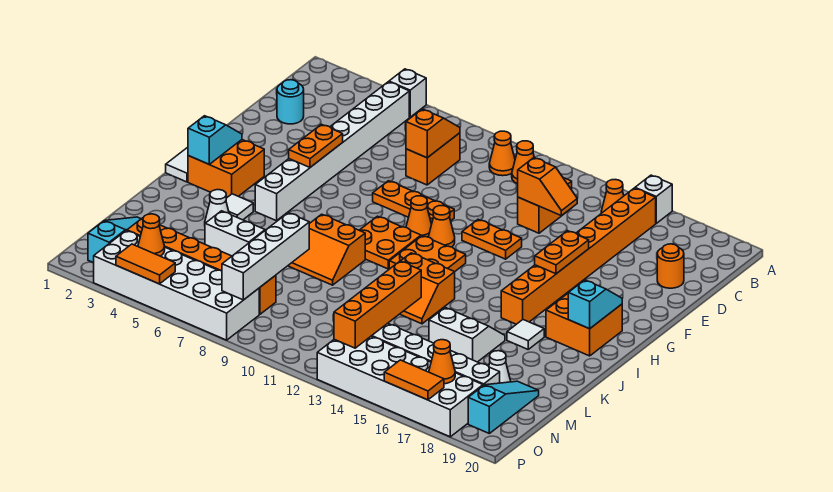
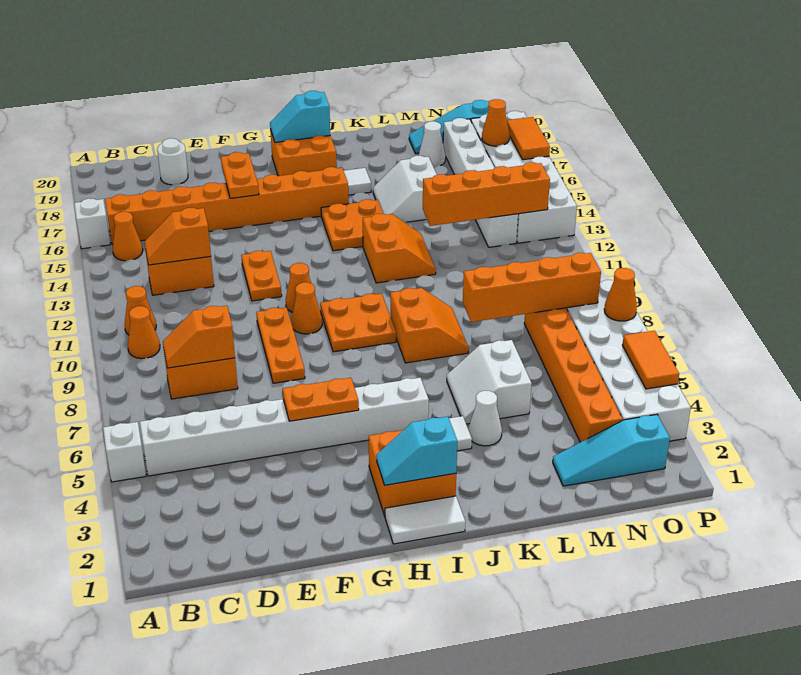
cyan 1x1 round brick [277,80,304,124] -> none
orange 1x2 slope [518,158,577,216] -> orange 1x2 slope turned to [145,208,211,265]
orange 1x1 round brick [657,244,684,288] -> white 1x1 round brick [157,138,188,185]
orange 1x2 plate [535,231,589,274] -> orange 1x2 plate turned to [221,152,259,198]
orange 2x2 plate [389,236,466,272] -> orange 2x2 plate moved to [321,199,383,251]
white 1x4 brick [222,213,309,300] -> orange 1x4 brick [463,253,601,322]
orange 1x1 cone [138,214,165,256] -> orange 1x1 cone moved to [604,268,637,321]

